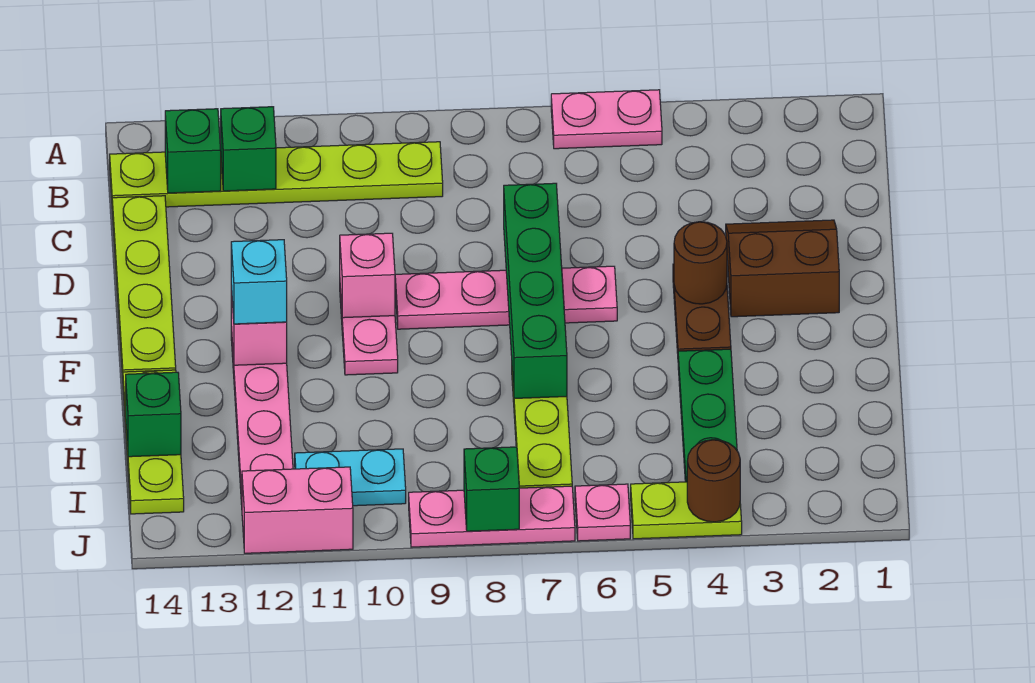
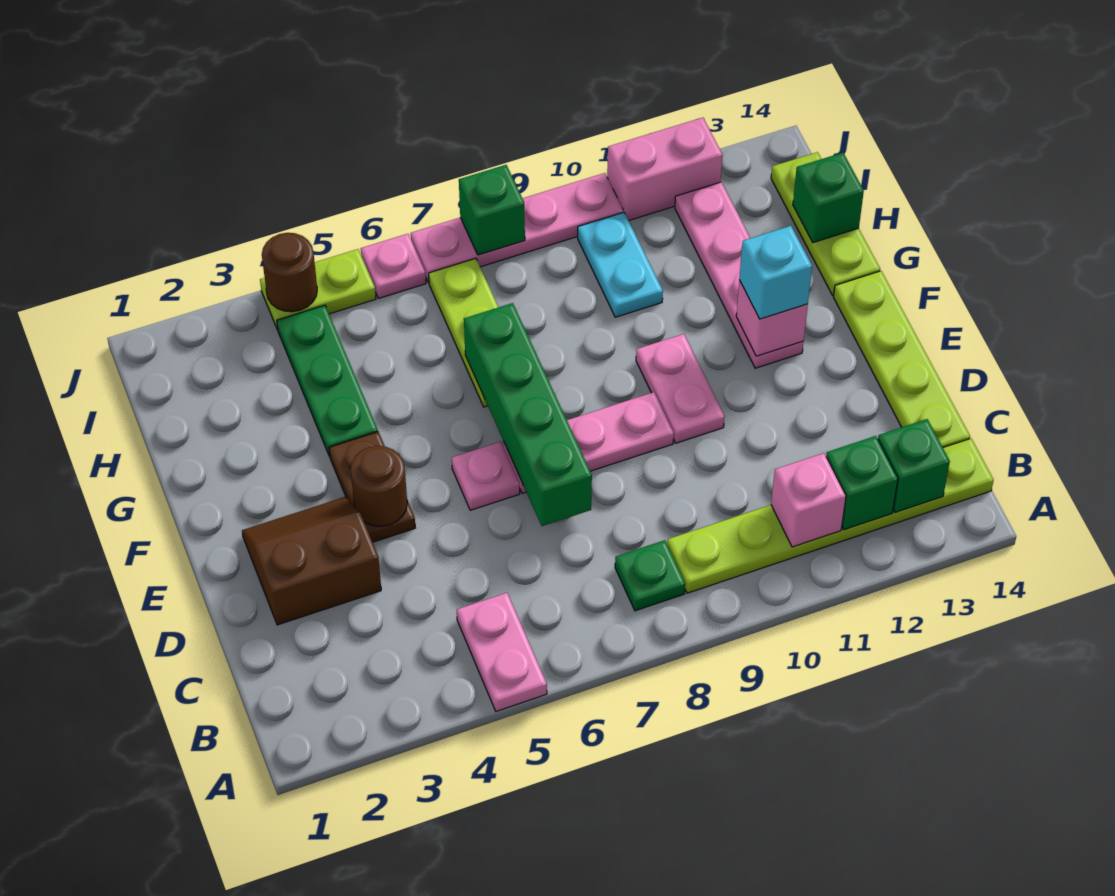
pink 1x2 plate [551,90,662,149] -> pink 1x2 plate turned to [457,593,547,711]
none -> green 1x1 plate [615,540,685,611]
brown 2x2 slope [726,220,839,317] -> brown 2x2 slope turned to [242,497,381,625]
pink 1x1 brick [340,233,395,318] -> pink 1x1 brick moved to [771,453,846,547]
cyan 1x2 plate [295,449,406,506] -> cyan 1x2 plate turned to [578,212,663,317]
pink 1x3 plate [409,486,575,547] -> pink 1x4 plate [411,173,623,283]

